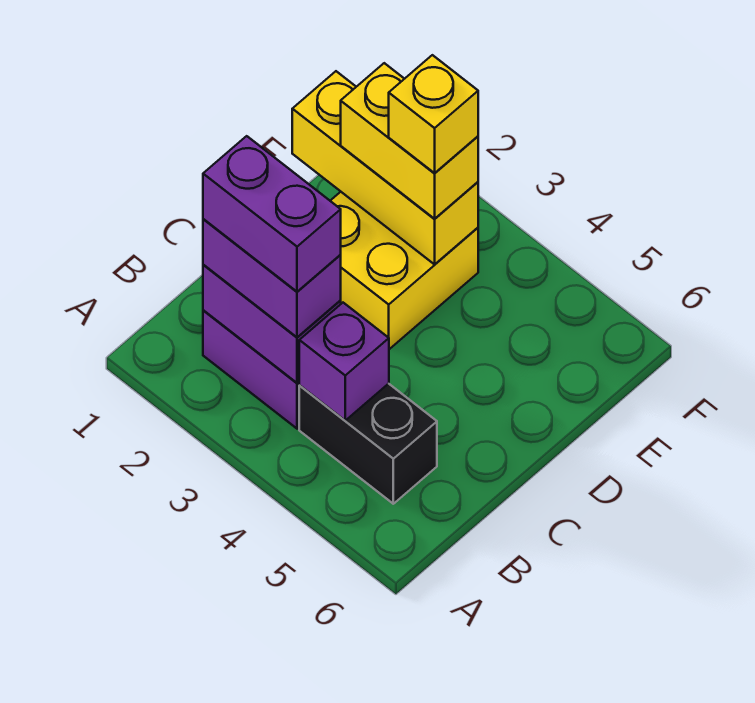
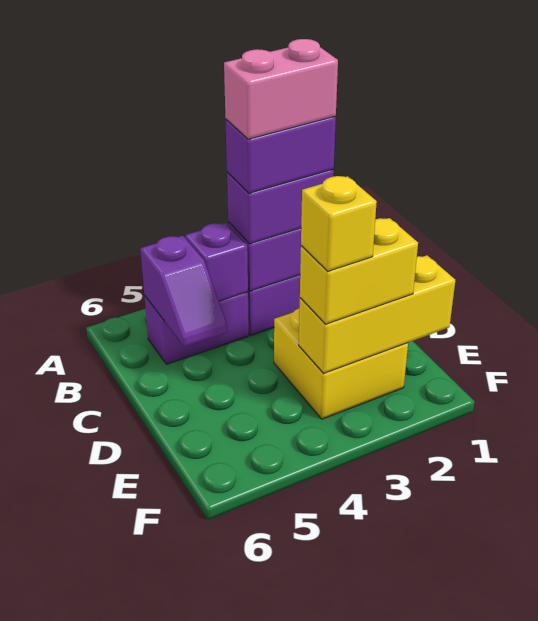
none -> pink 1x2 brick [224,39,338,139]
black 1x2 brick [299,384,437,504] -> purple 1x2 brick [144,292,249,364]
none -> purple 1x2 slope [140,236,227,347]

